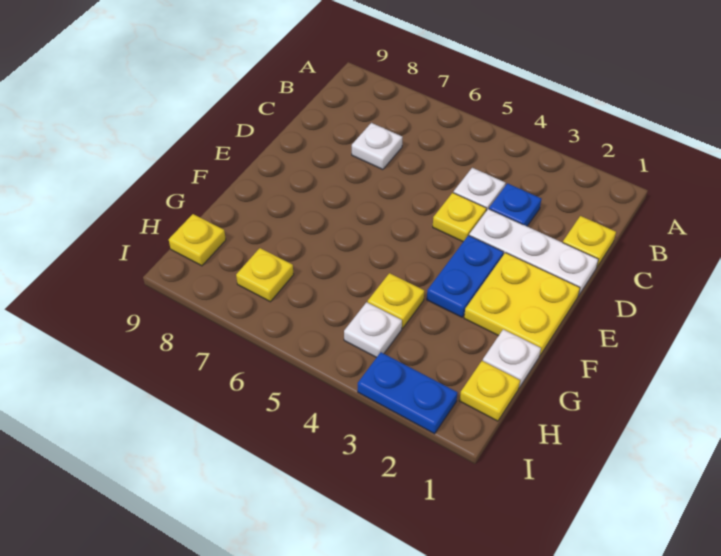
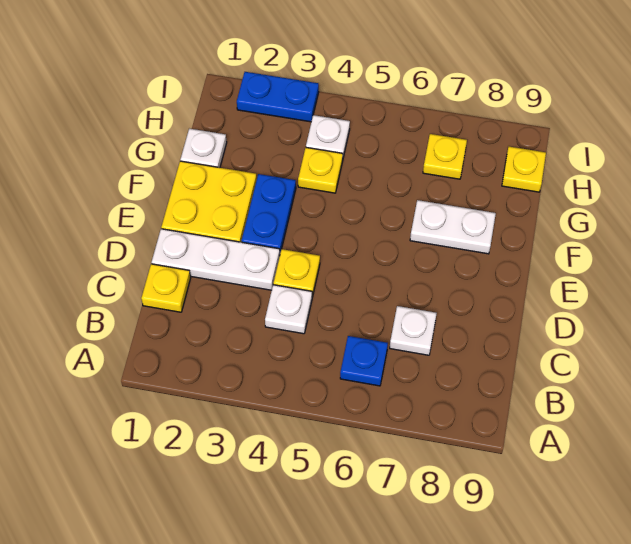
blue 1x1 plate [489,183,541,226] -> blue 1x1 plate moved to [340,336,388,386]
none -> white 1x2 plate [410,200,496,254]
yellow 1x1 plate [460,361,520,421] -> none

